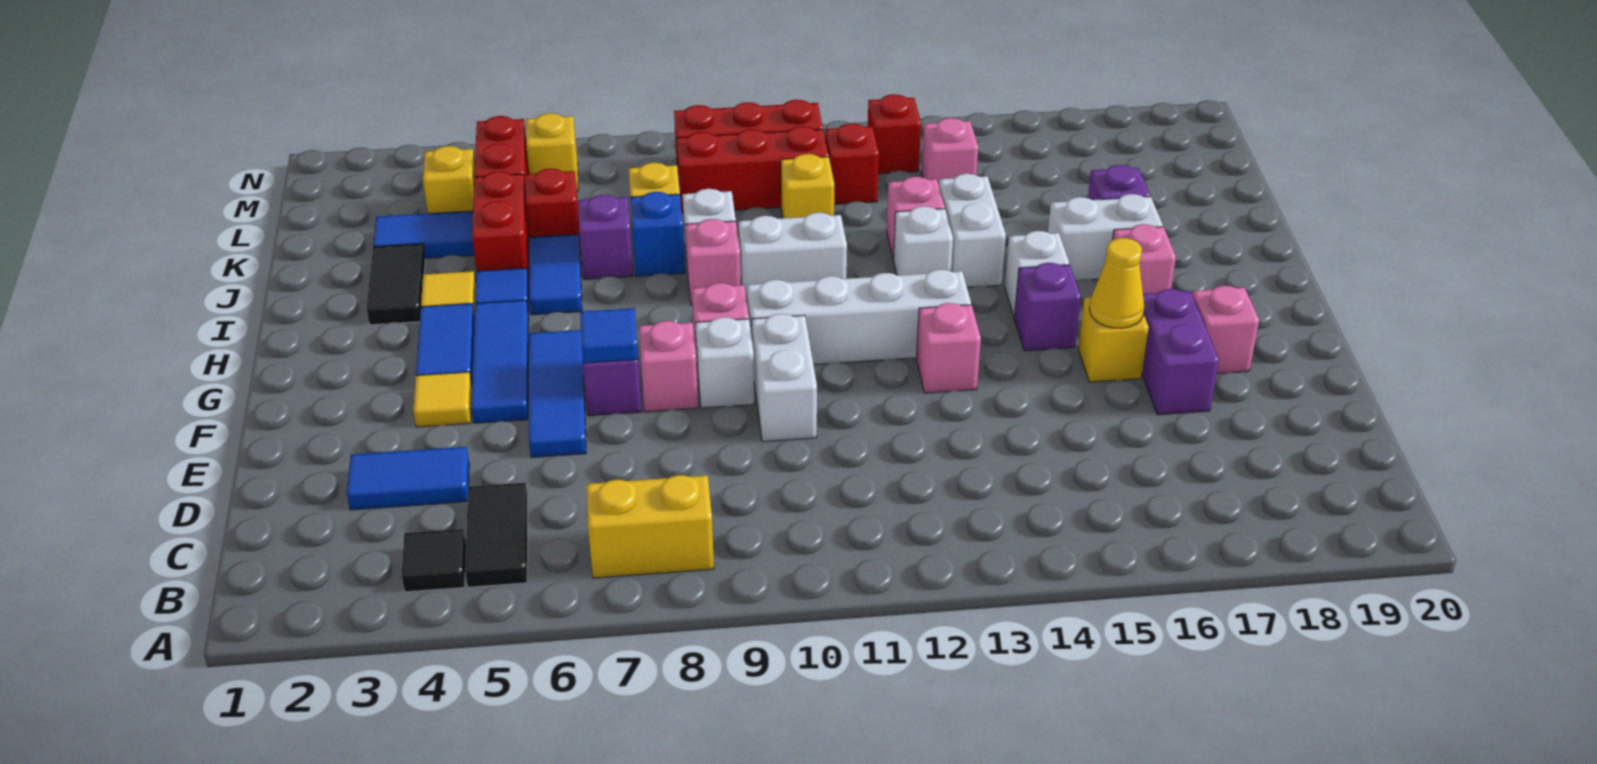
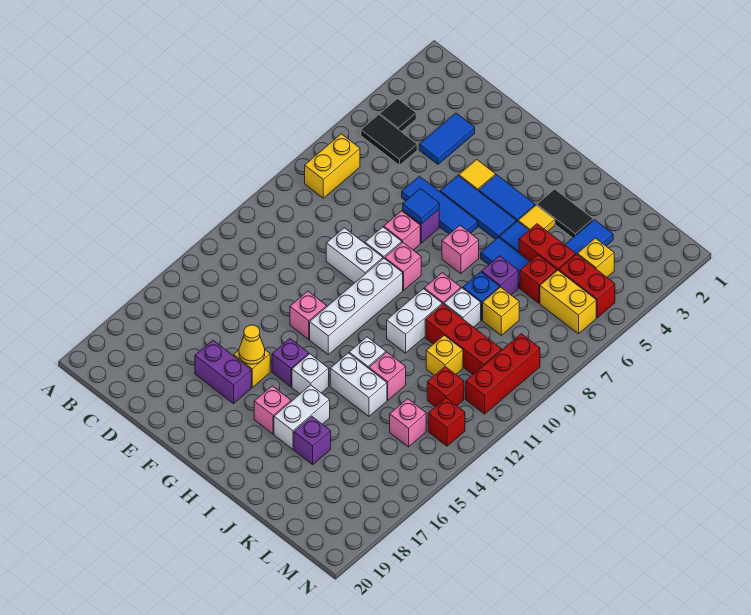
pink 1x1 brick [1192,286,1259,374] -> pink 1x1 brick moved to [442,226,479,274]
red 1x3 brick [677,126,829,213] -> red 1x3 brick turned to [425,304,502,374]
yellow 1x1 brick [526,113,578,191] -> yellow 1x2 brick [540,270,596,334]

